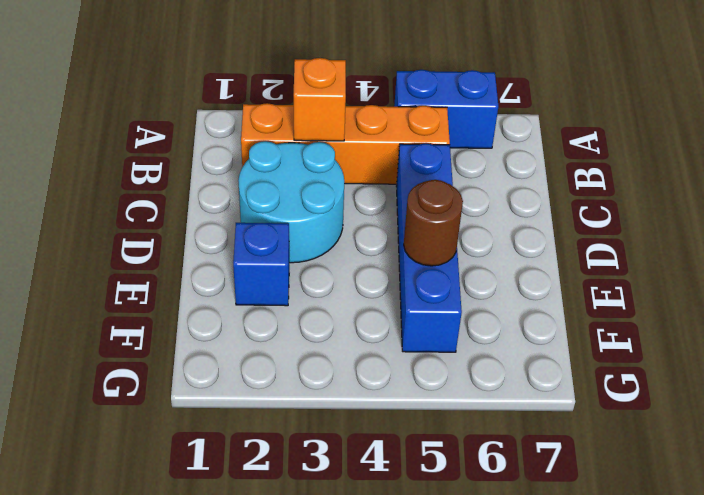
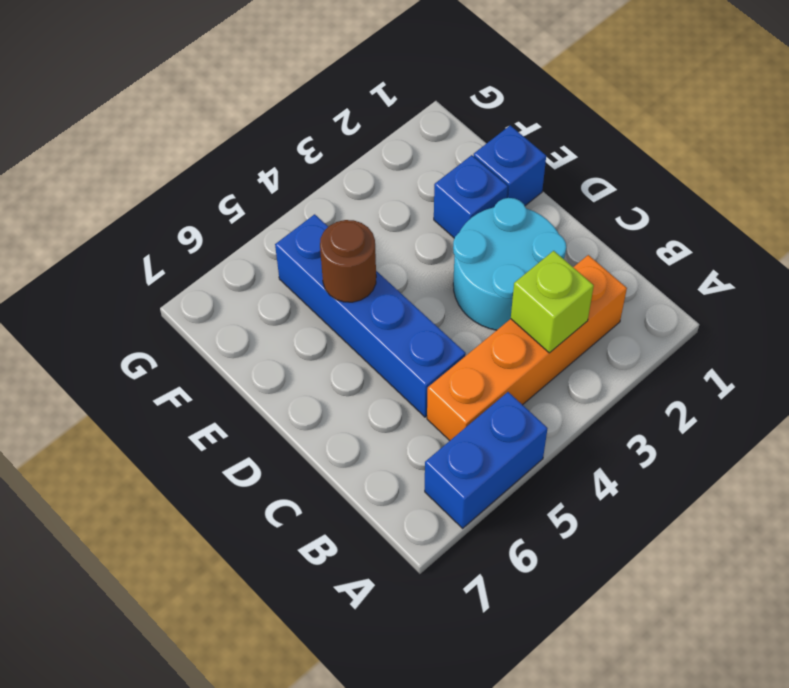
orange 1x1 brick [294,58,346,141] -> lime 1x1 brick [511,251,594,353]
none -> blue 1x1 brick [473,126,546,206]

